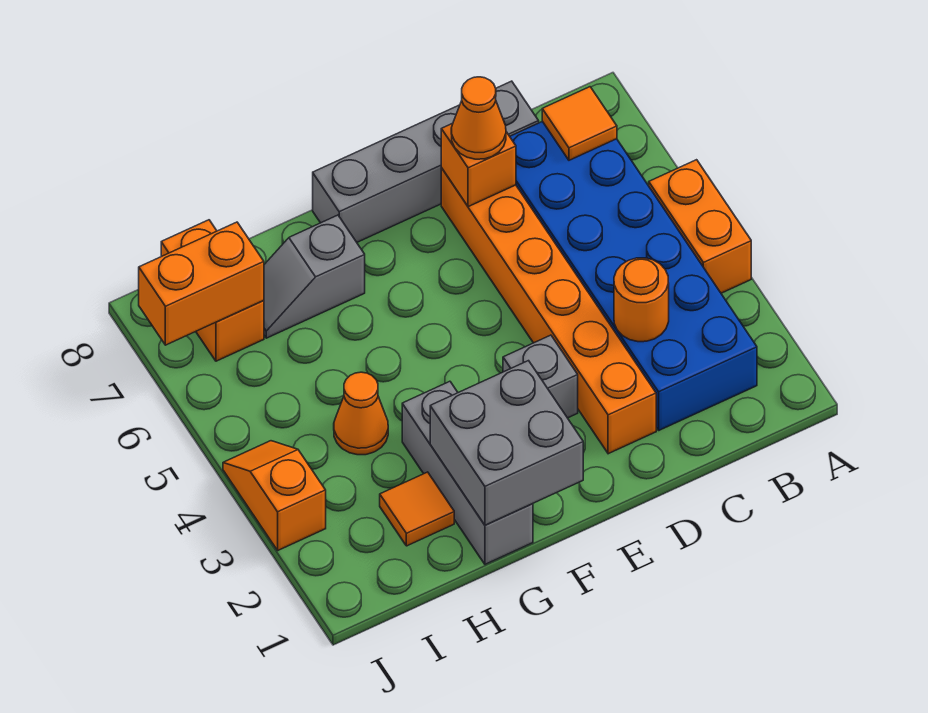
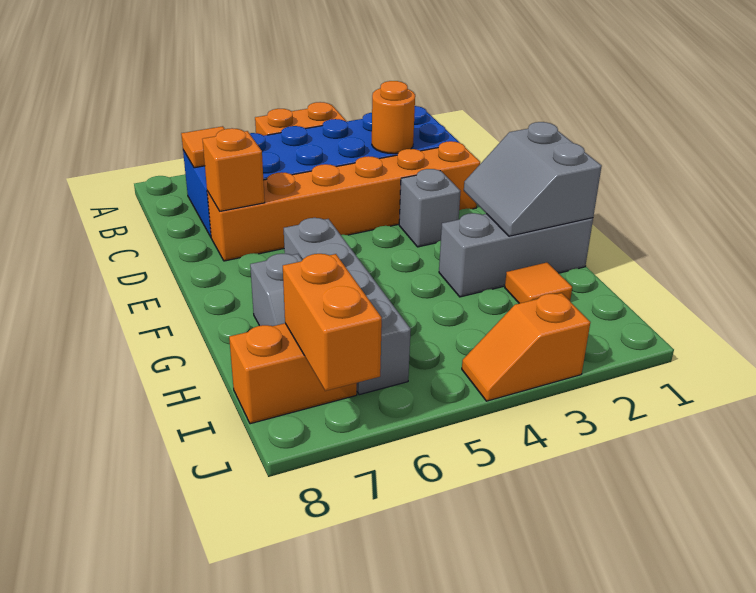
grey 1x4 brick [313,81,539,242] -> grey 1x4 brick moved to [284,218,411,395]
orange 1x1 cone [451,77,506,159] -> none
grey 2x2 brick [430,361,583,525] -> grey 2x2 slope [464,122,602,236]
orange 1x1 cone [334,372,388,455] -> none

